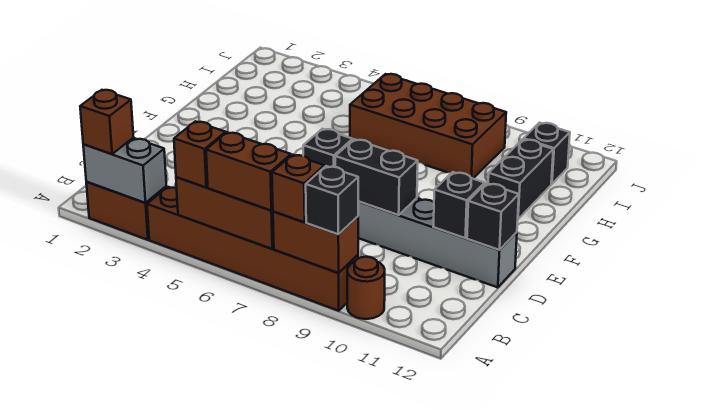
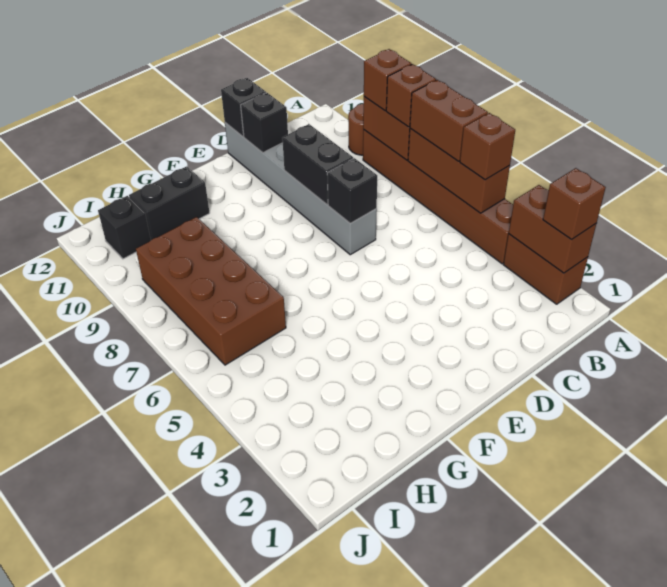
grey 1x2 brick [83,138,166,203] -> brown 1x2 brick [509,185,596,273]
black 1x1 brick [306,166,359,234] -> brown 1x1 brick [364,49,412,111]

